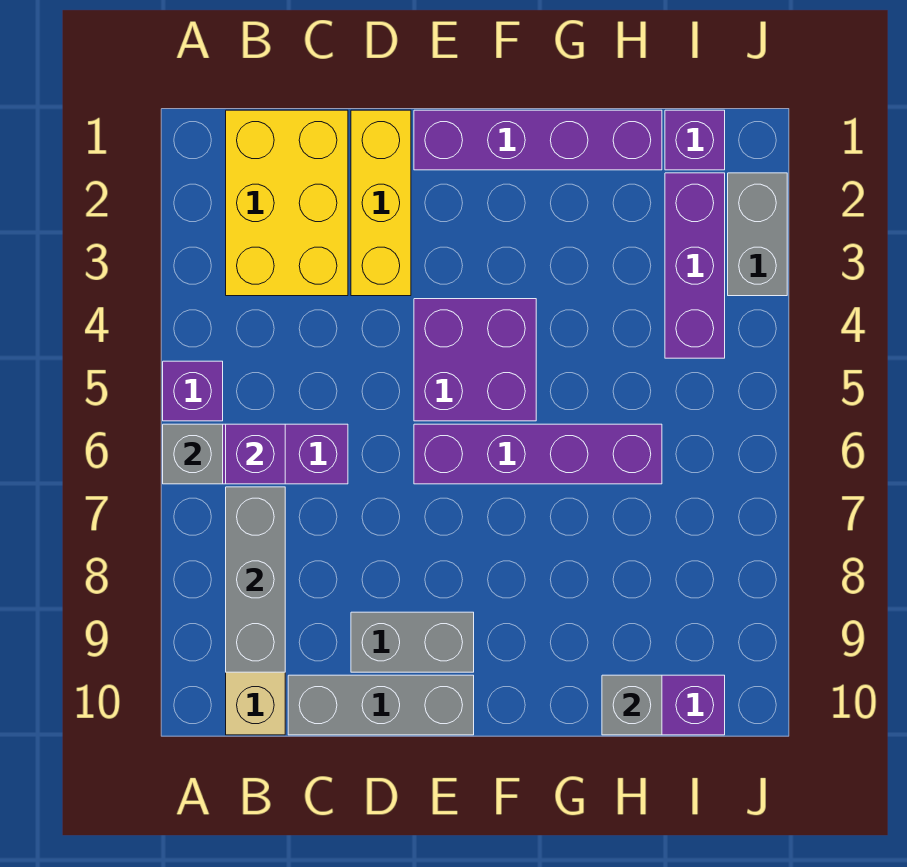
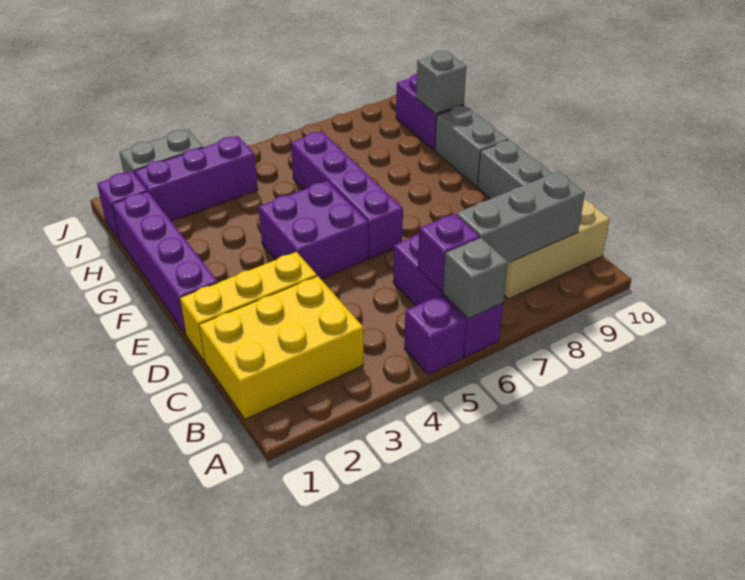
grey 1x2 brick [351,612,474,672] -> grey 1x2 brick moved to [435,105,508,186]

